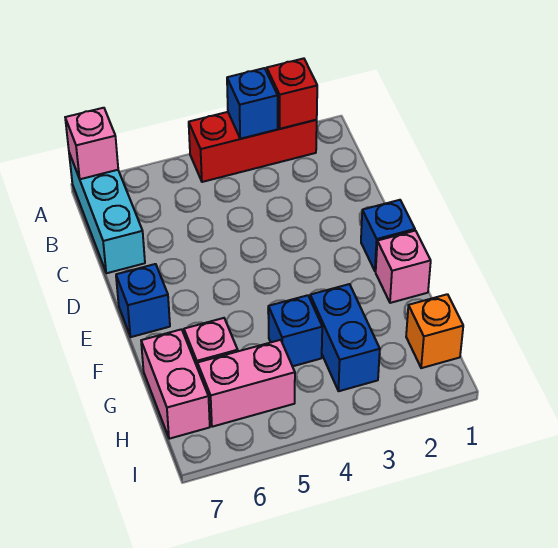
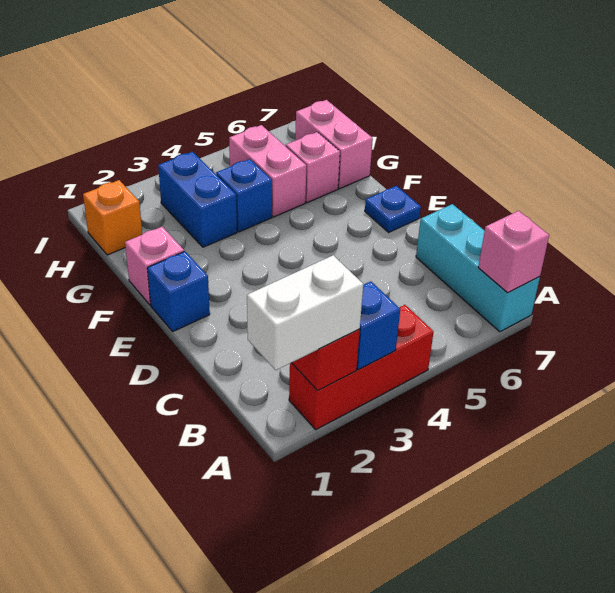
none -> white 1x2 brick [247,255,363,370]
blue 1x1 brick [116,264,170,337] -> blue 1x1 plate [365,186,421,232]
pink 1x2 brick [197,340,295,427] -> pink 1x2 brick turned to [229,125,306,217]

